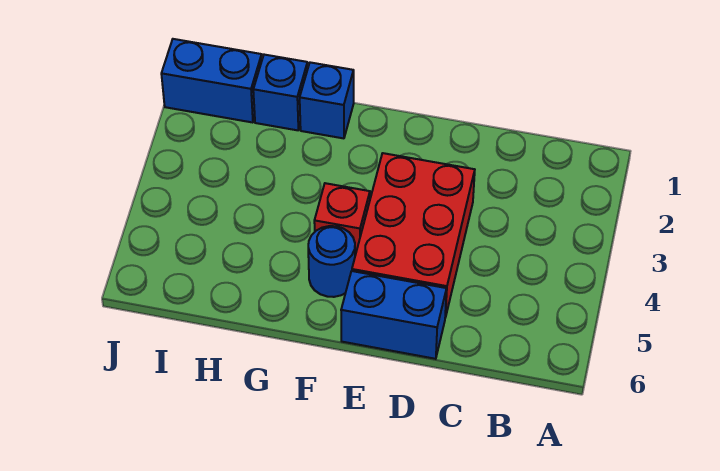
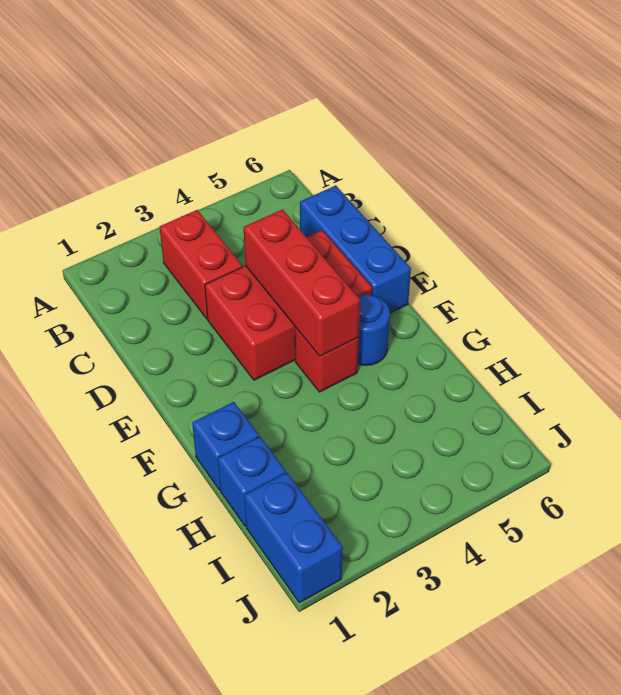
none -> red 1x2 brick [159,210,242,319]
none -> red 1x3 brick [243,209,360,356]
blue 1x2 brick [341,271,447,359] -> blue 1x3 brick [300,185,411,313]

